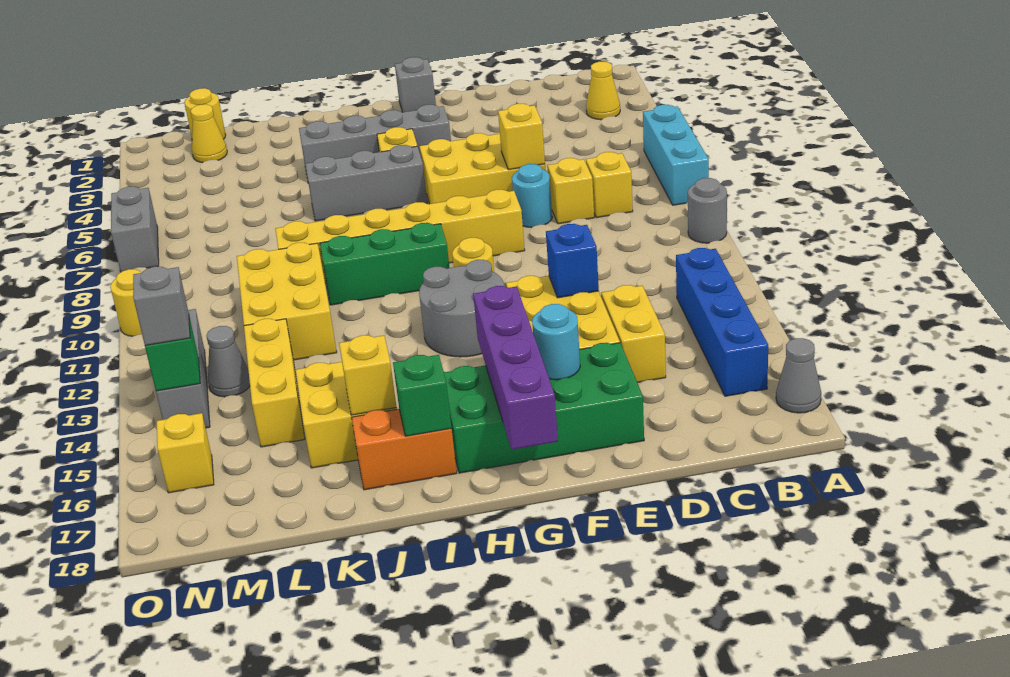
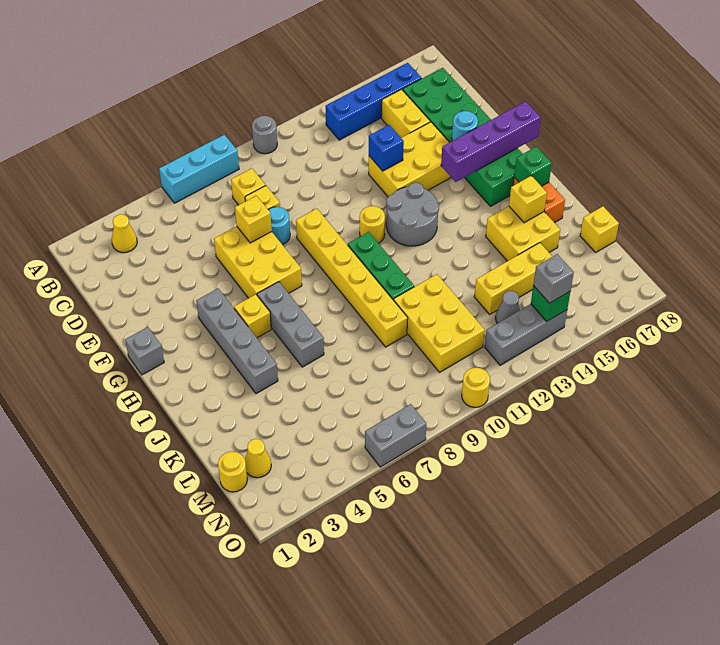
grey 1x1 cone [776,338,821,413] -> none
yellow 1x2 brick [601,285,666,383] -> yellow 1x2 brick turned to [382,89,430,138]
green 2x4 brick [444,343,644,473] -> green 2x6 brick [403,68,522,206]
yellow 2x3 brick [237,243,337,360] -> yellow 2x3 brick turned to [394,274,485,372]
yellow 1x1 brick [157,413,214,493] -> yellow 1x1 brick moved to [580,206,619,252]

